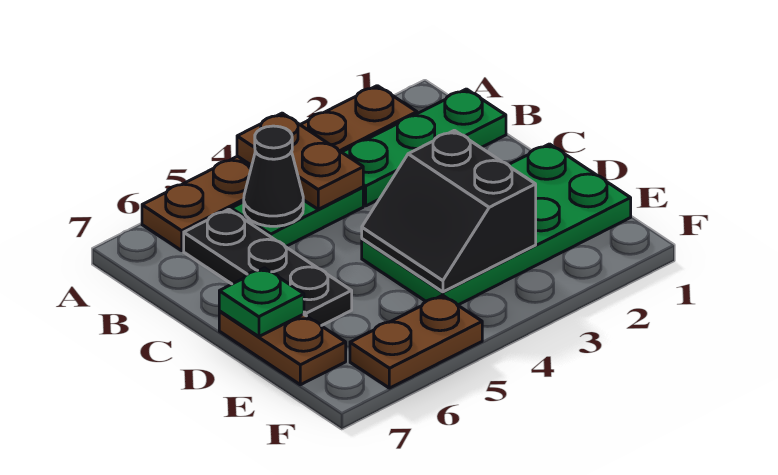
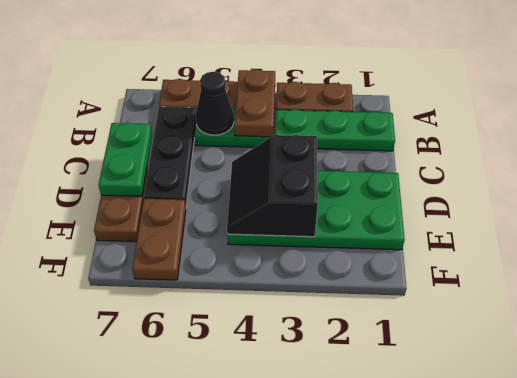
green 1x1 plate [219,268,304,337] -> green 1x2 plate [99,123,152,197]
brown 1x2 plate [350,295,482,388] -> brown 1x2 plate turned to [132,199,186,280]

